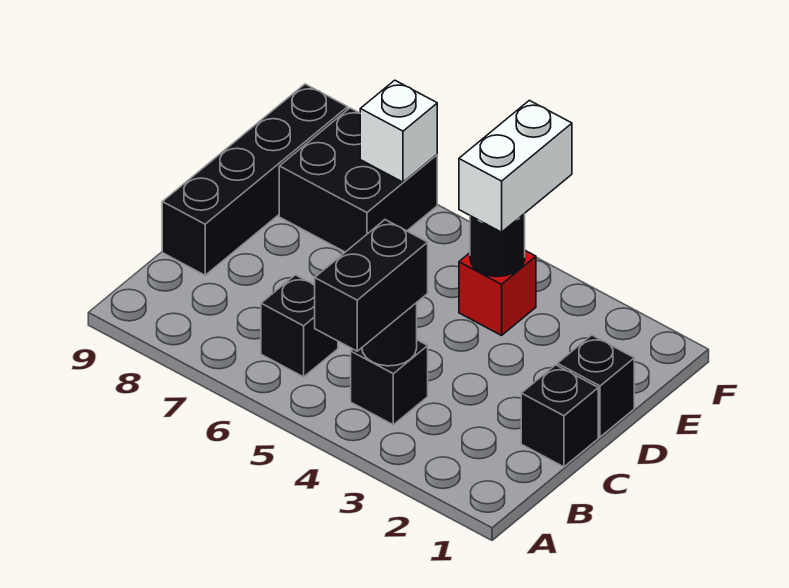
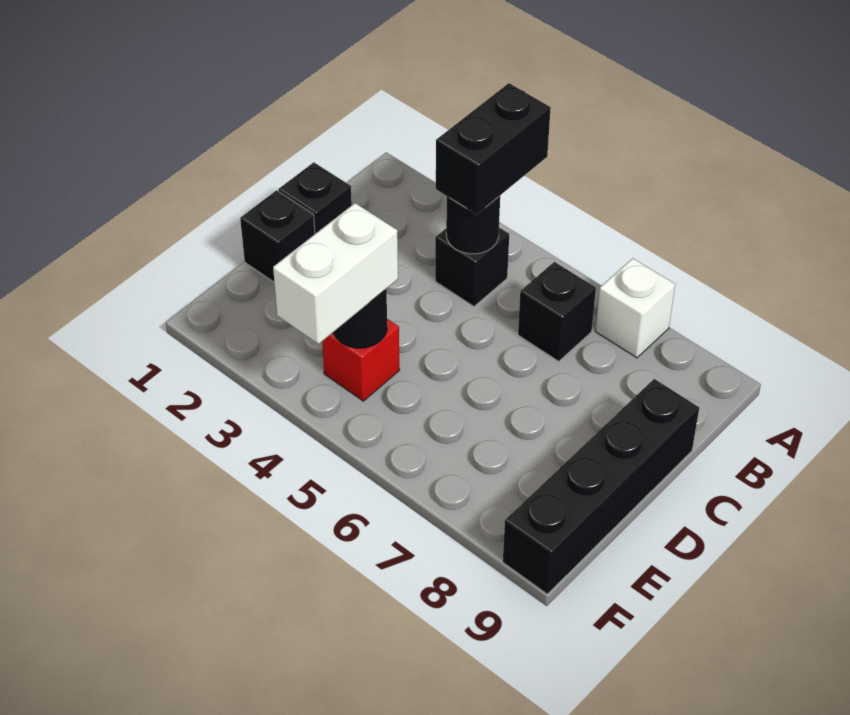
black 2x2 brick [279,108,437,252] -> none
white 1x1 brick [360,80,437,182] -> white 1x1 brick moved to [595,258,675,358]

